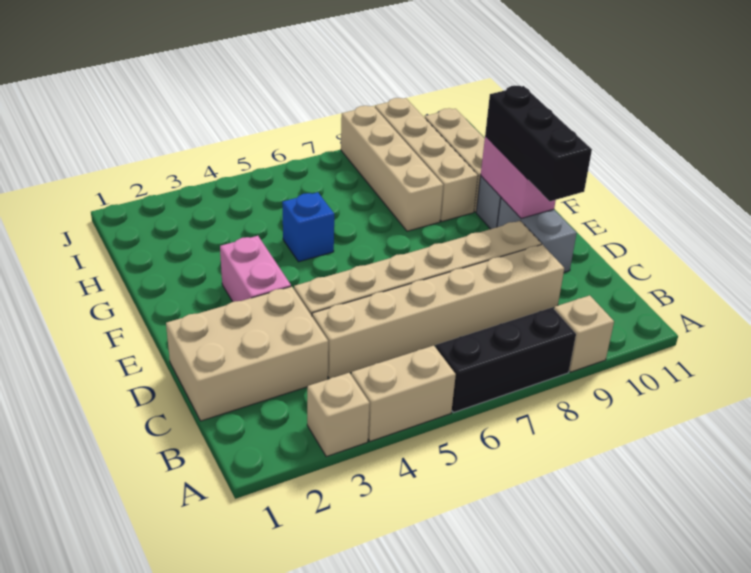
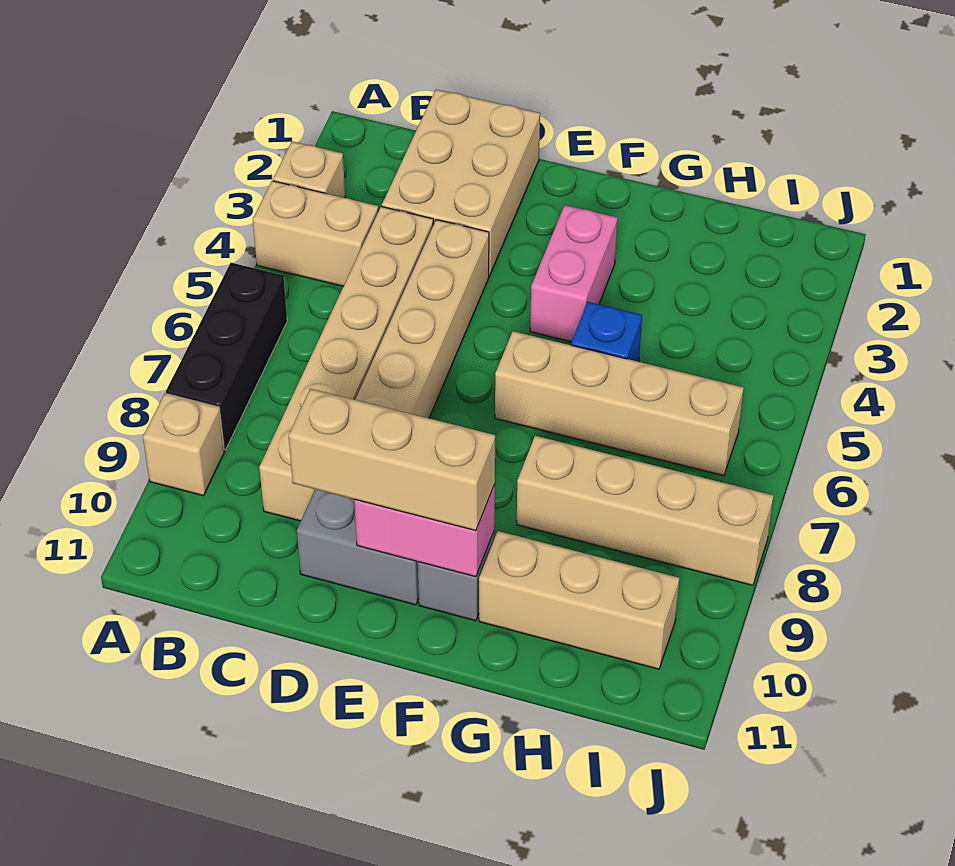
tan 1x2 brick [351,346,456,441] -> tan 1x2 brick turned to [253,181,378,286]
black 1x3 brick [485,86,592,201] -> tan 1x3 brick [289,389,495,531]
pink 1x2 brick [220,236,291,302] -> pink 1x2 brick turned to [530,205,618,342]
tan 1x4 brick [375,98,478,221] -> tan 1x4 brick moved to [495,331,744,476]

